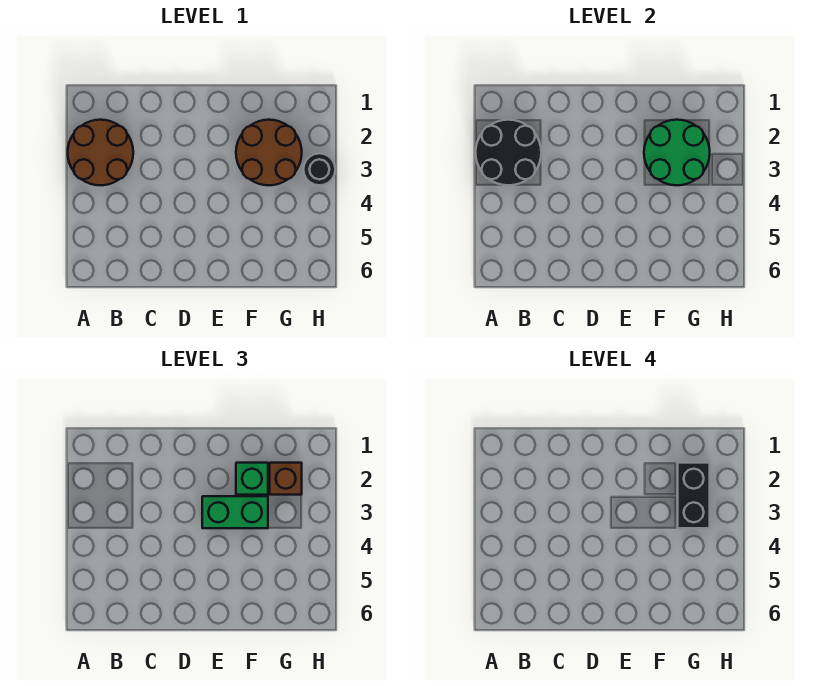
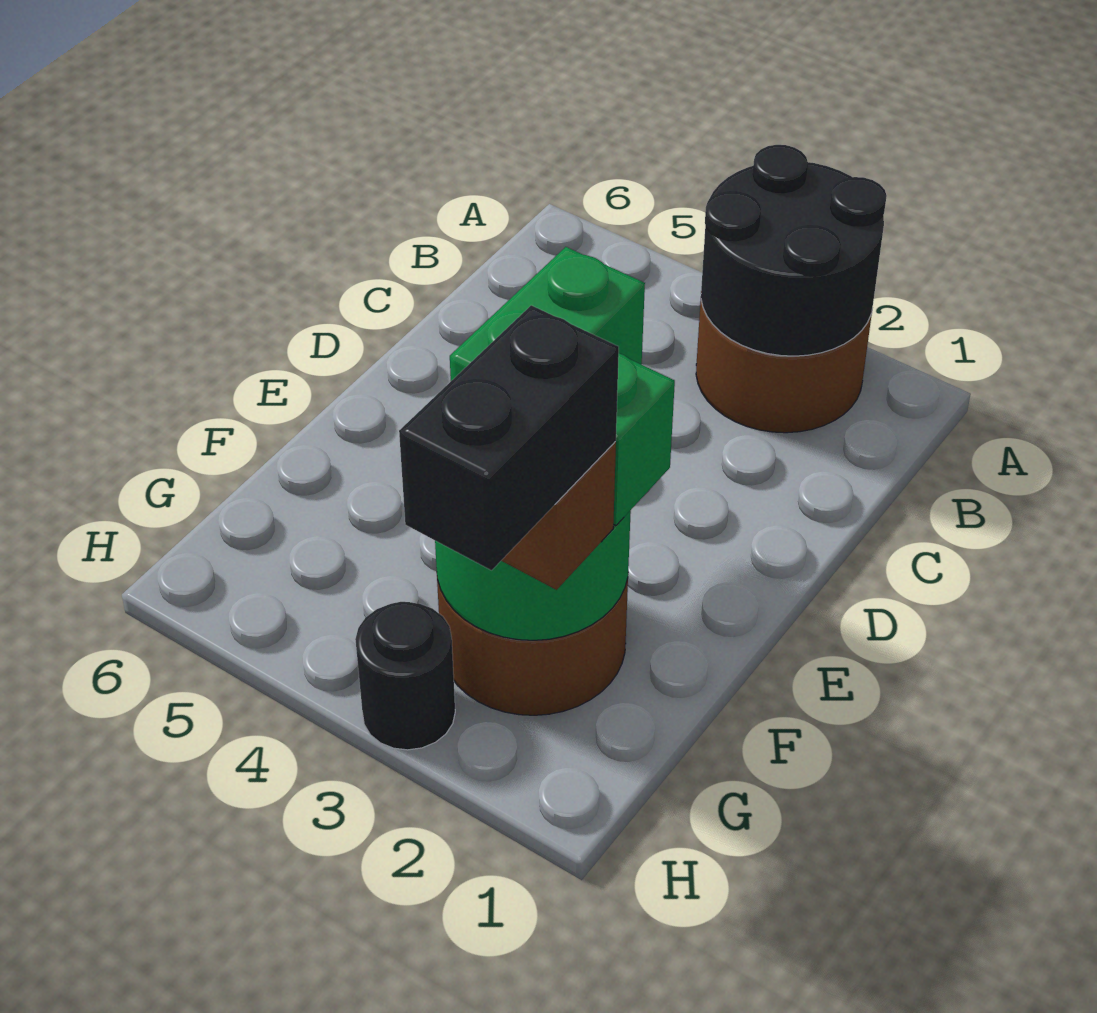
black 1x2 brick [678,463,710,528] -> black 1x2 brick turned to [399,305,619,570]

